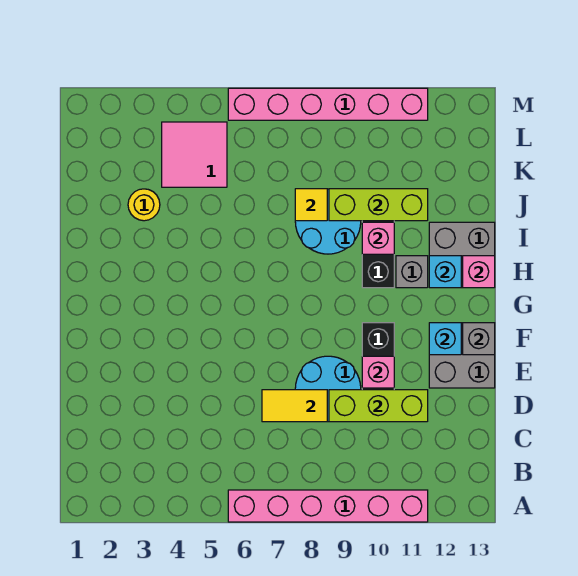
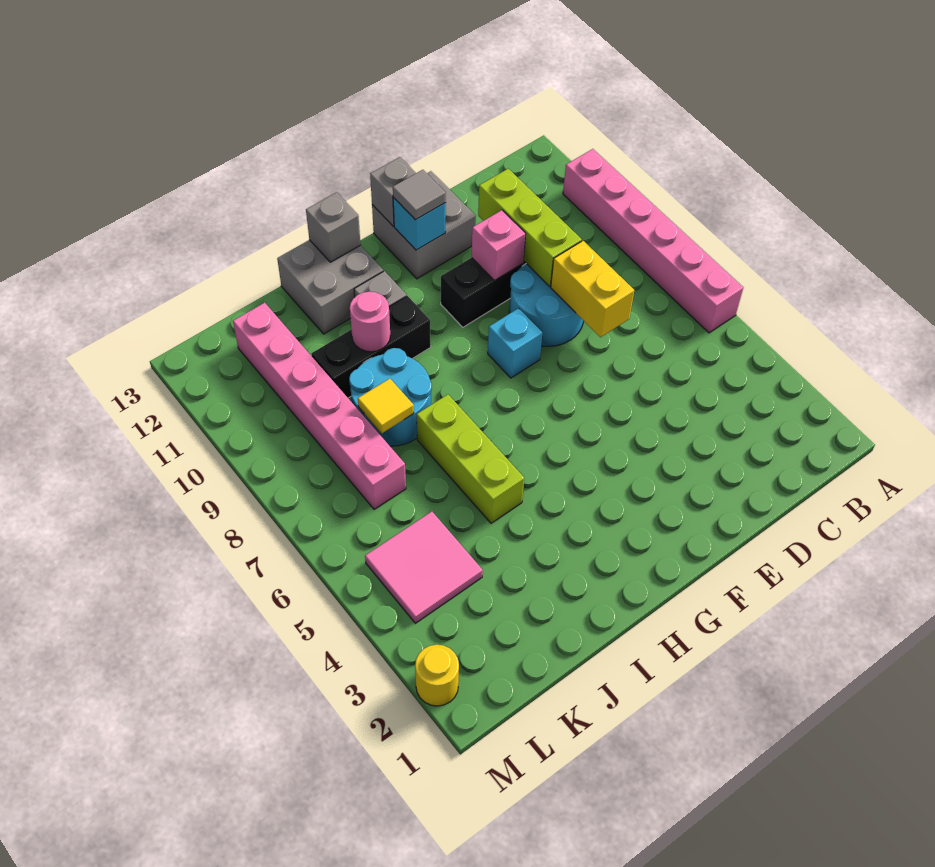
yellow 1x2 tile [262,390,327,422] -> yellow 1x2 brick [551,241,634,337]
none -> grey 1x1 tile [393,170,446,220]
cyan 1x1 brick [429,256,461,288] -> cyan 1x1 brick moved to [488,308,542,378]
pink 1x1 brick [463,256,495,288] -> grey 1x1 brick [306,192,361,262]
pink 1x1 brick [362,222,394,254] -> pink 1x1 round brick [350,292,390,352]
yellow 1x1 round brick [128,189,160,221] -> yellow 1x1 round brick moved to [415,645,459,706]
lime 1x3 brick [329,189,428,221] -> lime 1x3 brick moved to [417,395,524,523]
pink 1x6 brick [228,88,428,120] -> pink 1x6 brick moved to [233,303,406,509]

